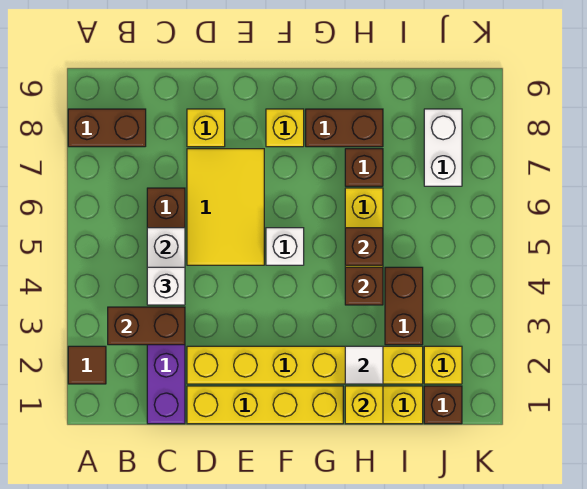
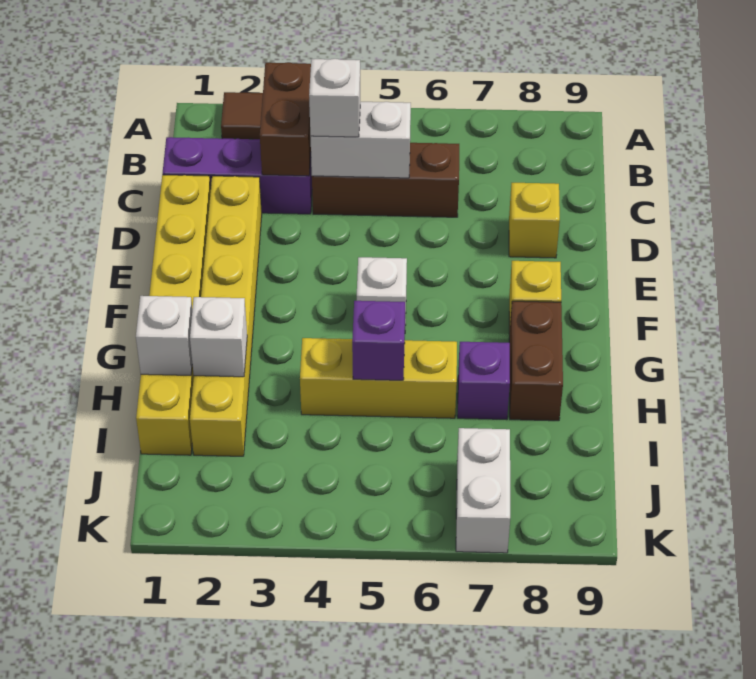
brown 1x2 brick [68,109,146,147] -> none
yellow 2x3 tile [187,149,264,265] -> none
yellow 1x1 brick [345,386,383,424] -> white 1x1 brick [136,296,192,375]
white 1x1 tile [345,346,383,384] -> white 1x1 brick [190,297,247,377]
brown 1x1 brick [345,267,383,305] -> none
brown 1x1 brick [345,228,383,265] -> purple 1x1 brick [352,301,405,380]
brown 1x1 brick [345,149,383,186] -> purple 1x1 brick [458,342,510,420]
brown 1x2 brick [385,267,423,345] -> none
brown 1x1 brick [424,386,462,424] -> none
yellow 1x1 brick [424,346,462,384] -> none
white 1x2 brick [424,109,462,186] -> white 1x2 brick turned to [456,428,510,553]

